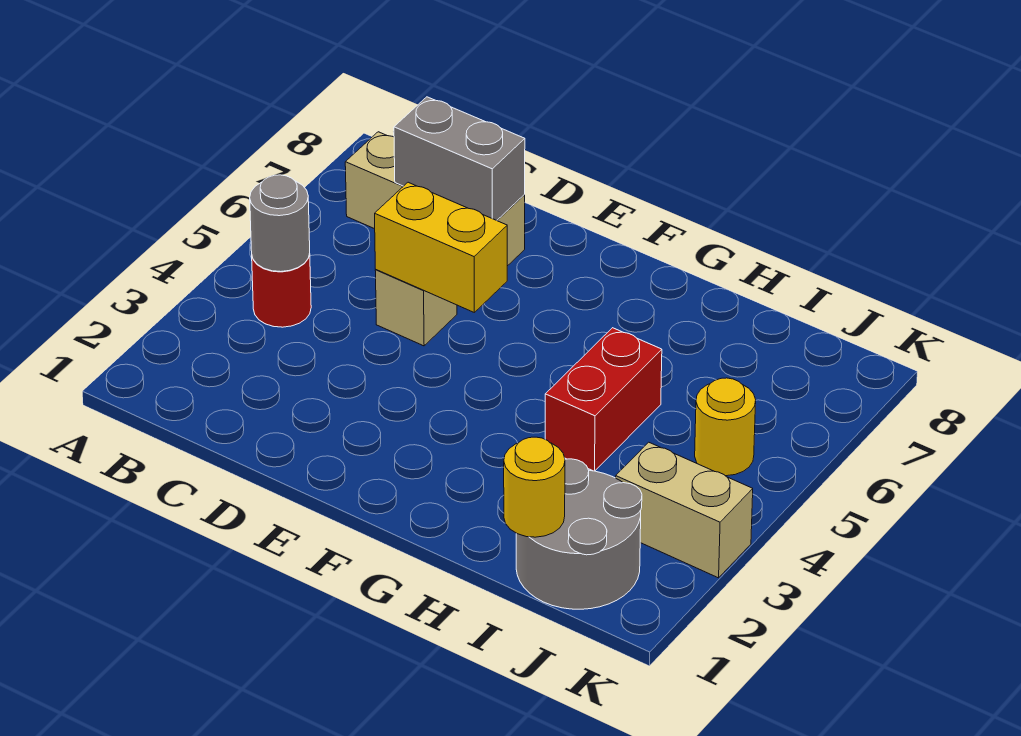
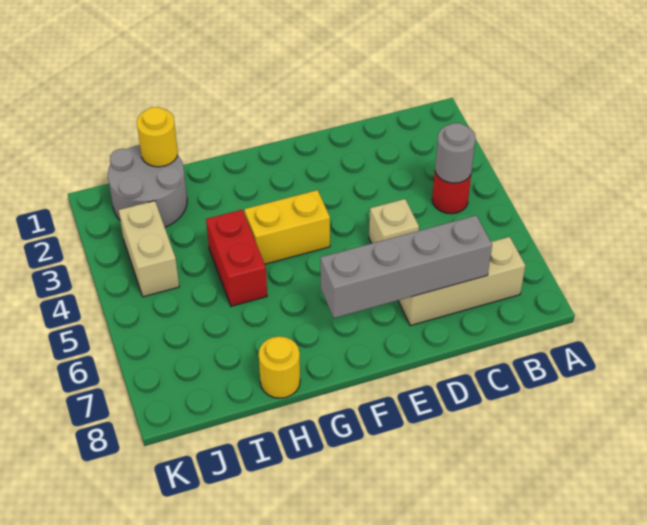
grey 1x2 brick [394,97,525,221] -> grey 1x4 brick [320,215,492,318]
yellow 1x2 brick [375,182,507,312] -> yellow 1x2 brick moved to [244,190,330,264]
tan 1x2 brick [616,442,753,578] -> tan 1x2 brick turned to [119,201,179,297]
yellow 1x1 round brick [695,378,756,476] -> yellow 1x1 round brick moved to [259,336,300,398]

